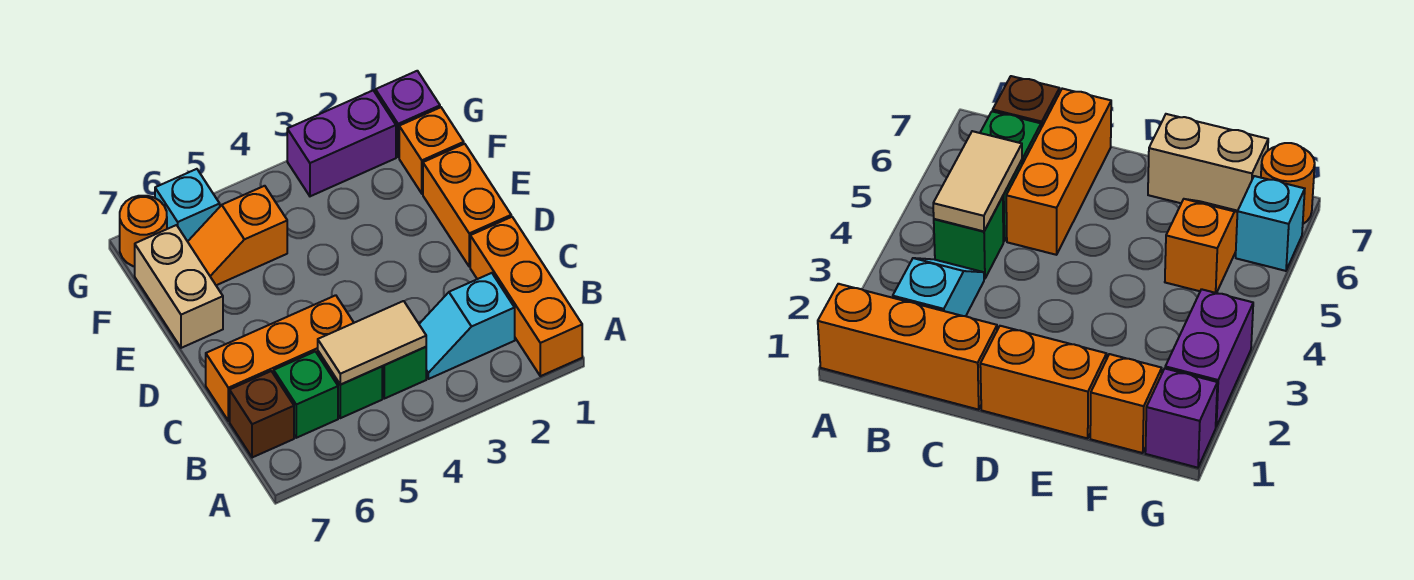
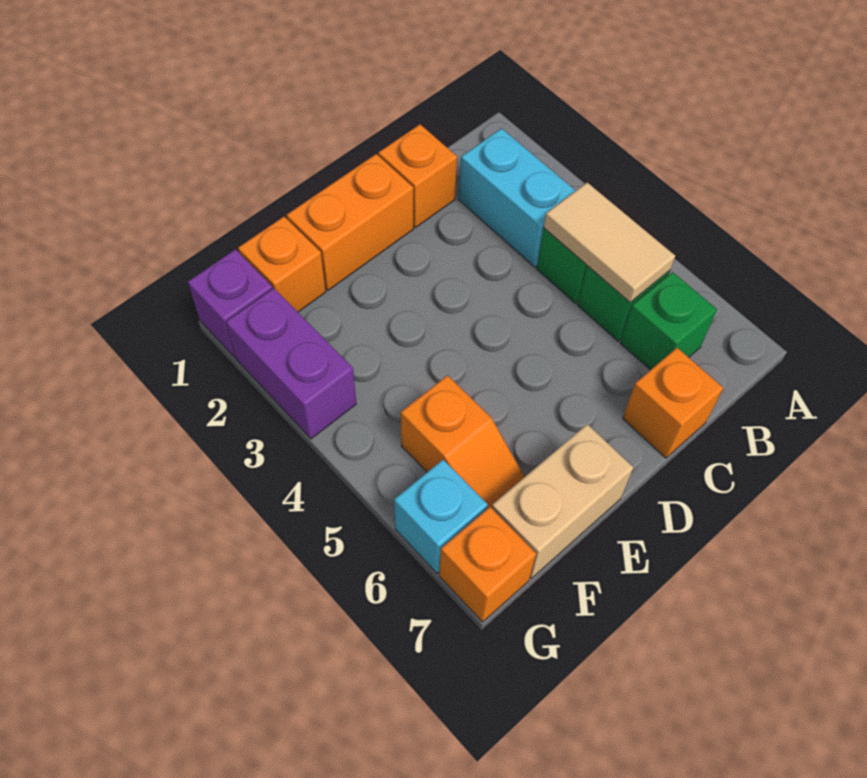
orange 1x3 brick [470,217,582,376] -> orange 1x1 brick [378,124,457,228]
cyan 1x2 slope [419,273,515,379] -> cyan 1x2 brick [459,128,576,267]
brown 1x1 brick [230,371,294,458] -> none
orange 1x3 brick [206,295,354,421] -> orange 1x1 brick [623,348,723,458]
orange 1x1 round brick [120,196,167,267] -> orange 1x1 brick [439,507,536,622]

